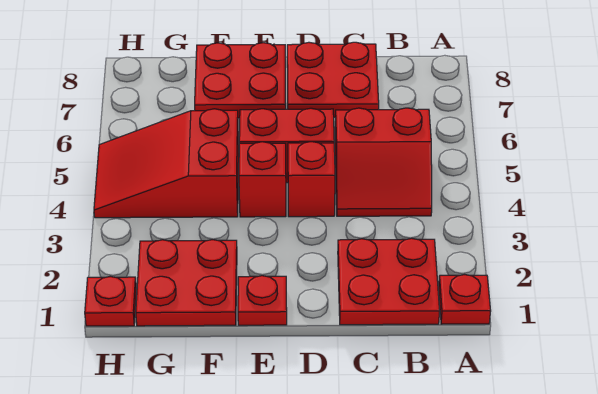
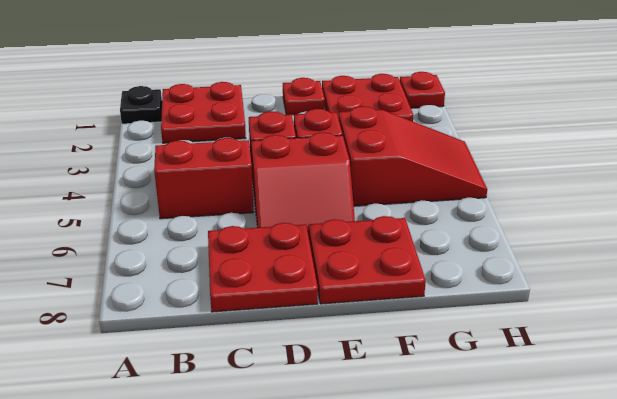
red 1x1 plate [439,275,491,324] -> black 1x1 plate [120,86,162,124]

